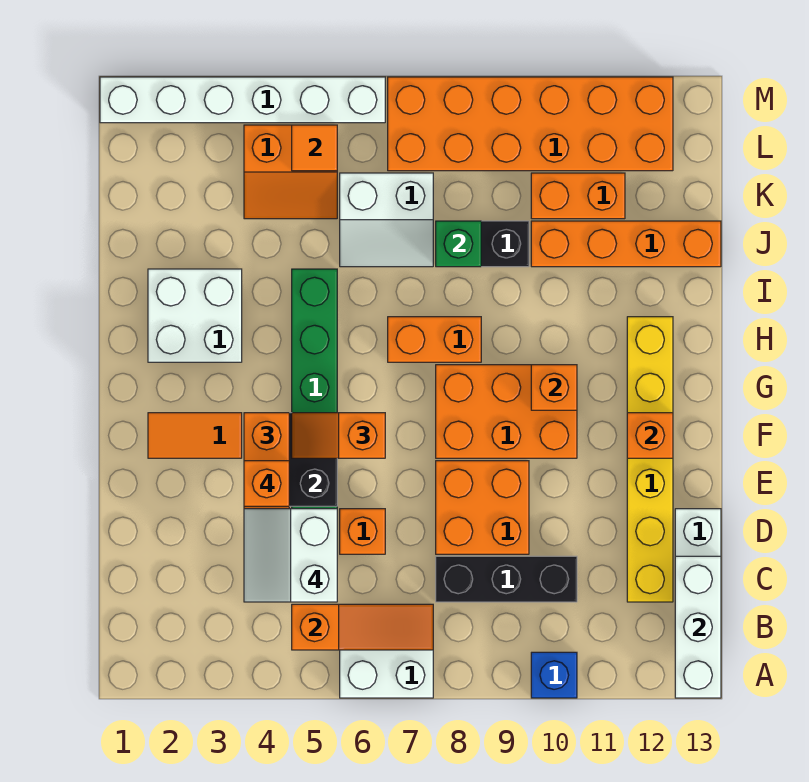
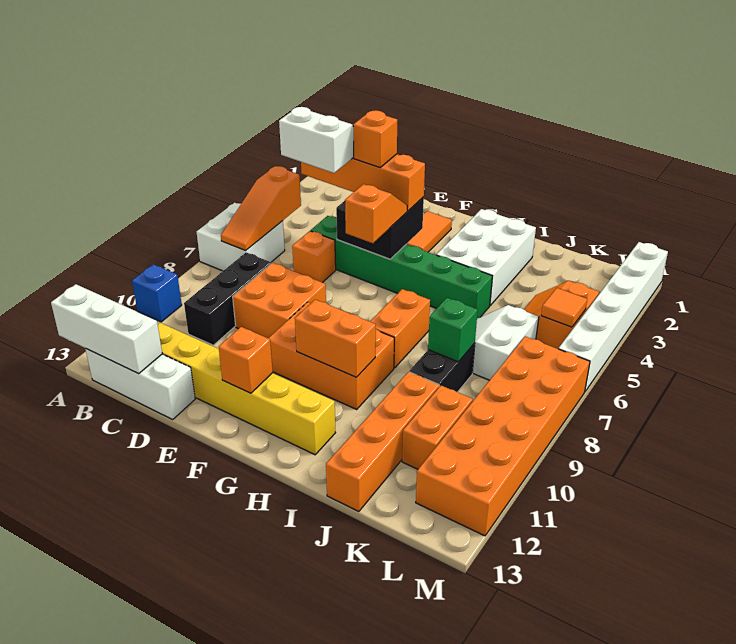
orange 2x3 brick [436,365,577,458] -> orange 2x3 brick turned to [269,302,394,409]
orange 1x1 brick [531,365,577,410] -> orange 1x2 brick [295,300,376,377]
white 2x2 brick [148,269,242,362] -> white 2x3 brick [436,209,536,305]

